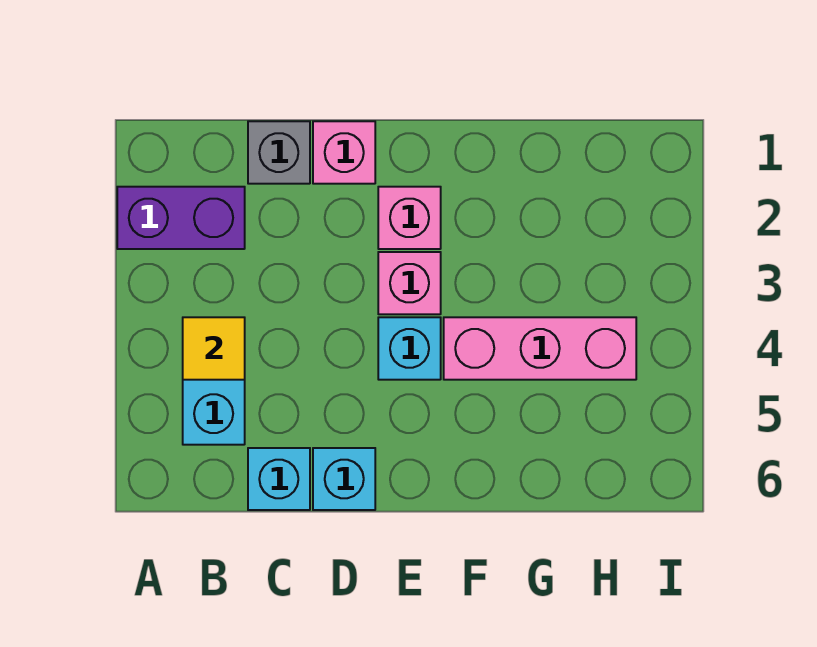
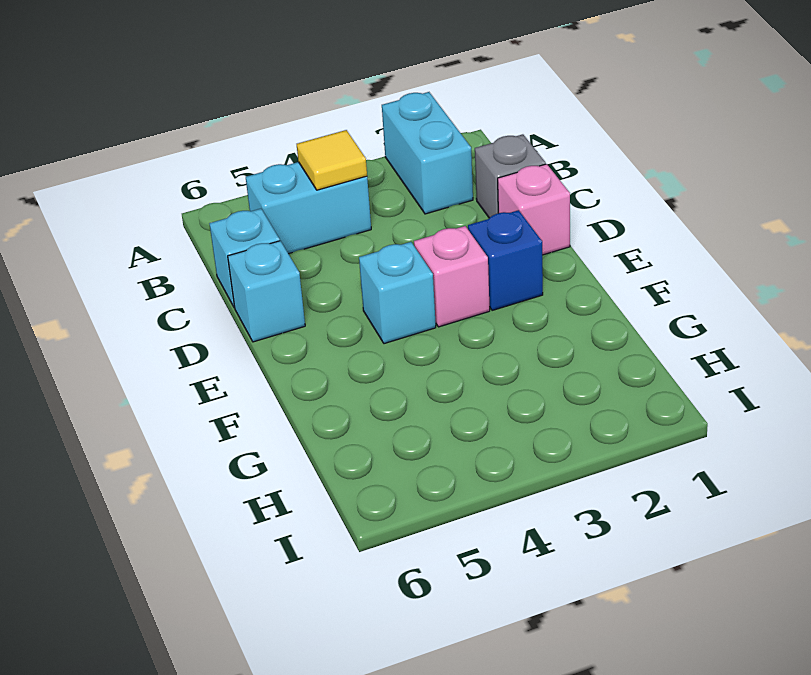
purple 1x2 brick [117,187,245,249] -> cyan 1x2 brick [382,92,473,214]
pink 1x1 brick [378,187,441,249] -> blue 1x1 brick [468,210,543,310]
pink 1x3 brick [444,317,636,380] -> none

